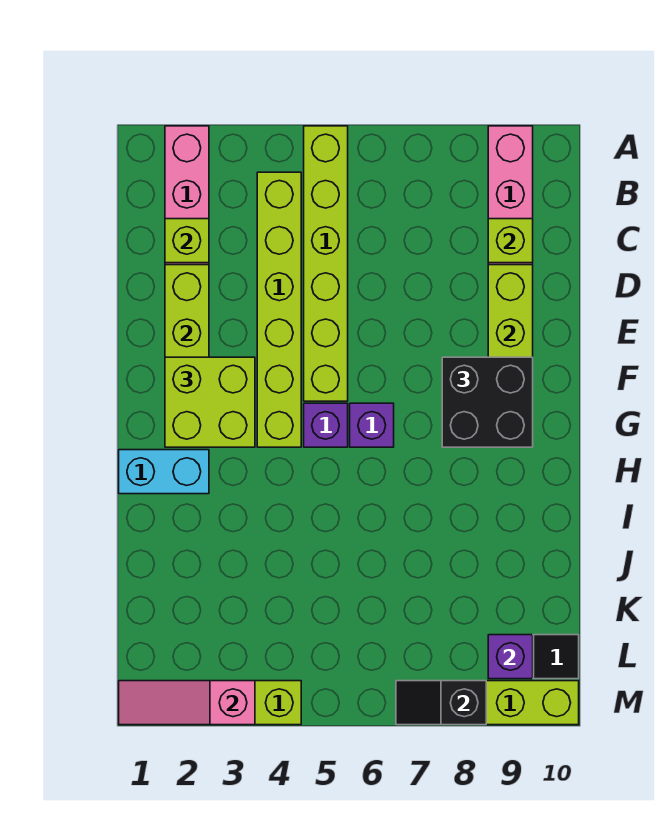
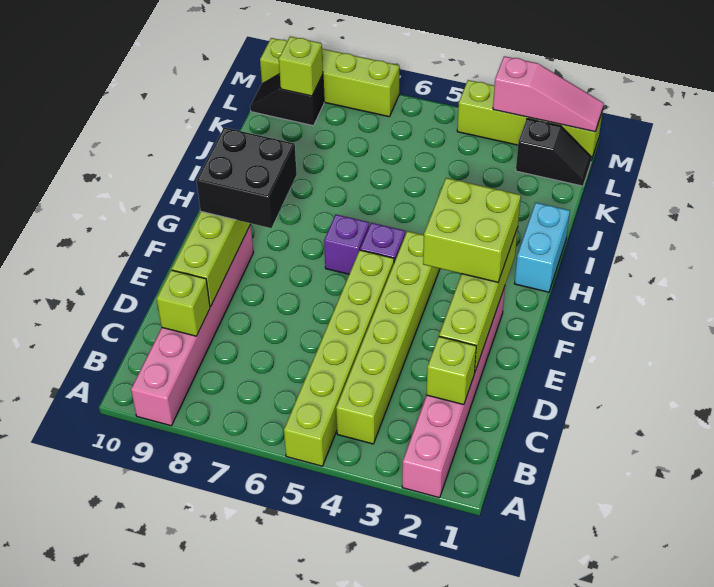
cyan 1x2 brick [119,450,209,494] -> cyan 1x2 brick turned to [515,203,570,292]
purple 1x1 brick [488,635,533,679] -> lime 1x1 brick [279,36,323,96]
black 1x2 slope [396,681,486,725] -> black 1x2 slope moved to [516,119,592,186]

